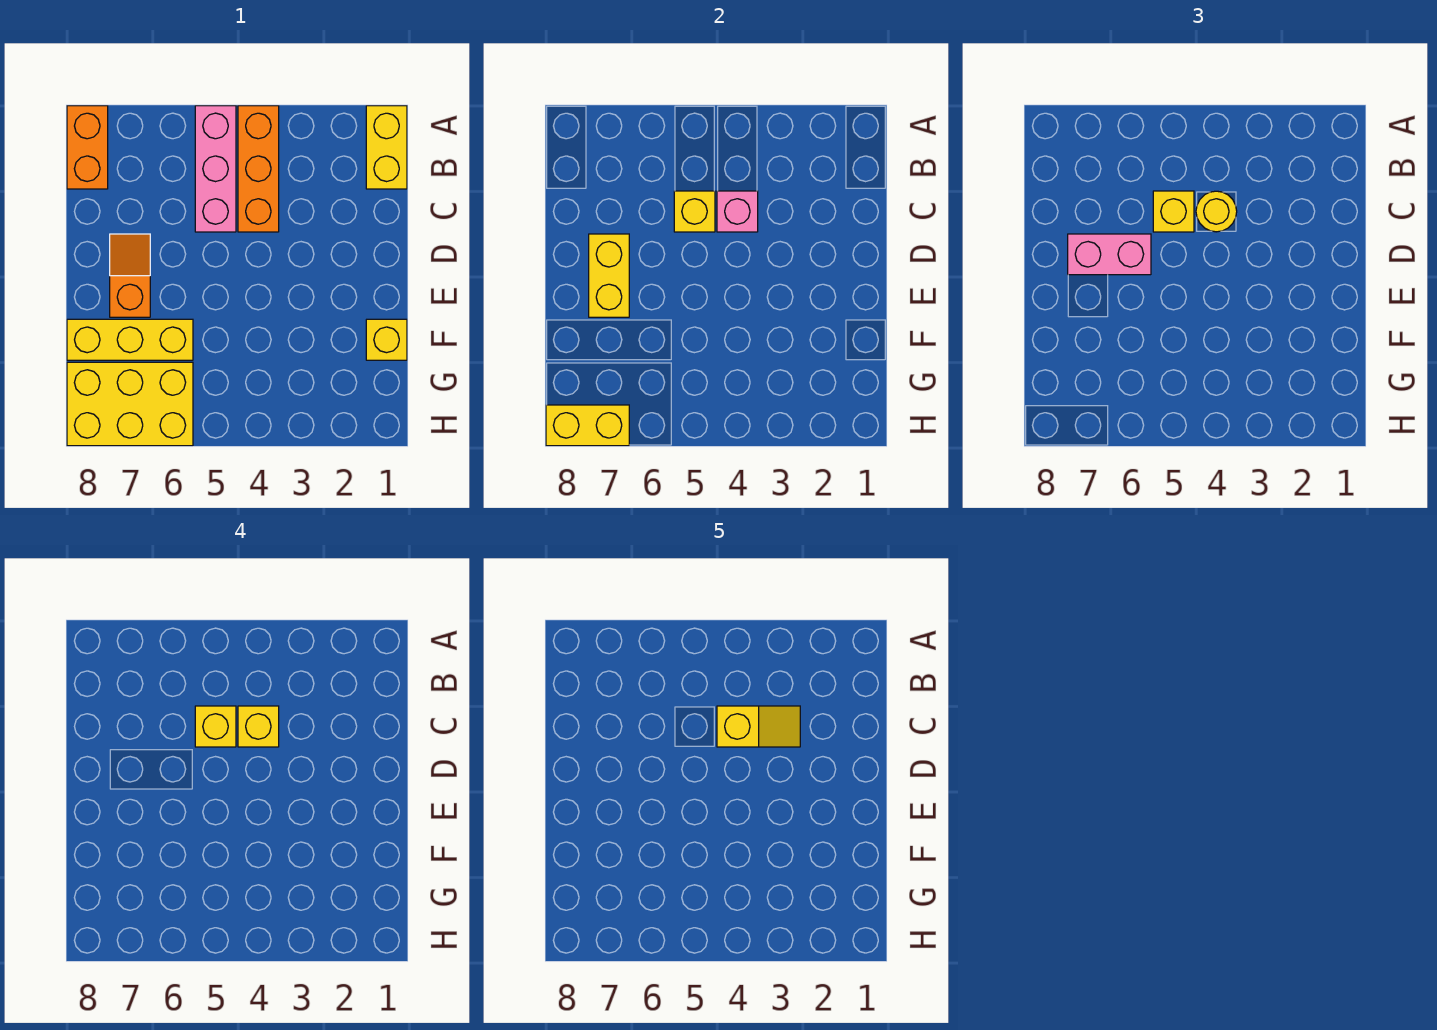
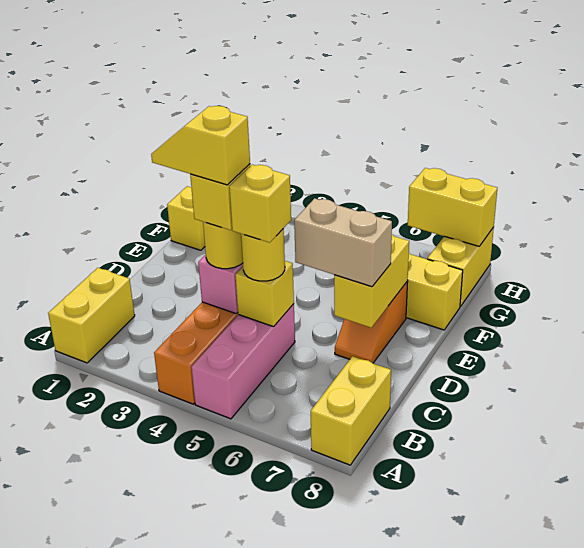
orange 1x2 brick [67,106,108,189] -> yellow 1x2 brick [311,356,391,465]
yellow 1x1 brick [1153,191,1194,232] -> yellow 1x1 round brick [241,228,285,281]
pink 1x2 brick [1068,234,1151,275] -> tan 1x2 brick [294,198,392,287]
yellow 2x3 brick [67,362,193,446] -> yellow 1x2 brick [427,227,494,307]

